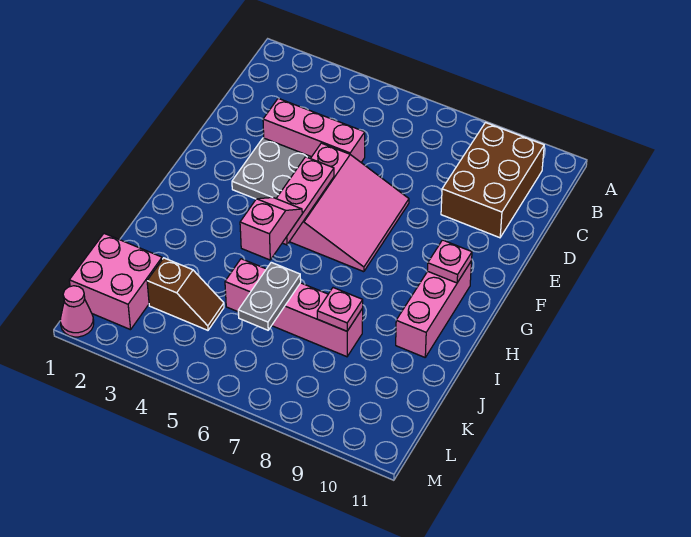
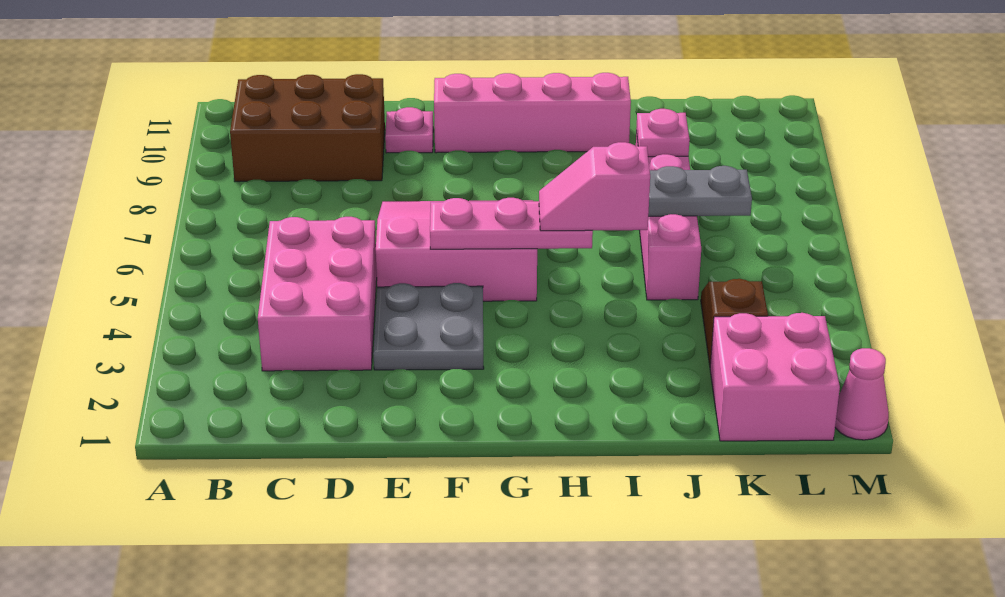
pink 1x3 brick [263,98,365,162] -> pink 2x3 brick [258,217,377,371]
pink 1x3 brick [396,261,472,357] -> pink 1x4 brick [434,73,631,153]
pink 1x1 plate [427,240,472,283] -> pink 1x1 plate moved to [385,107,433,153]

